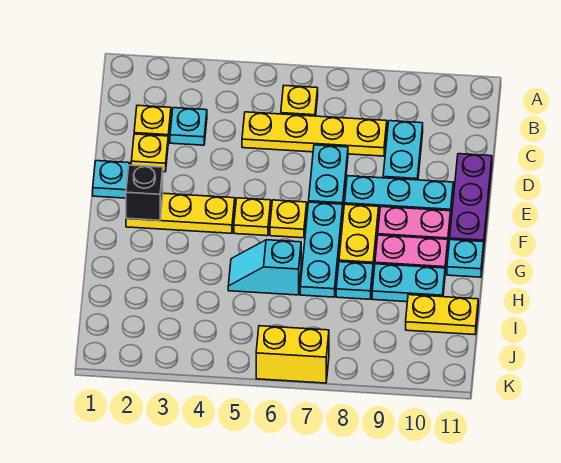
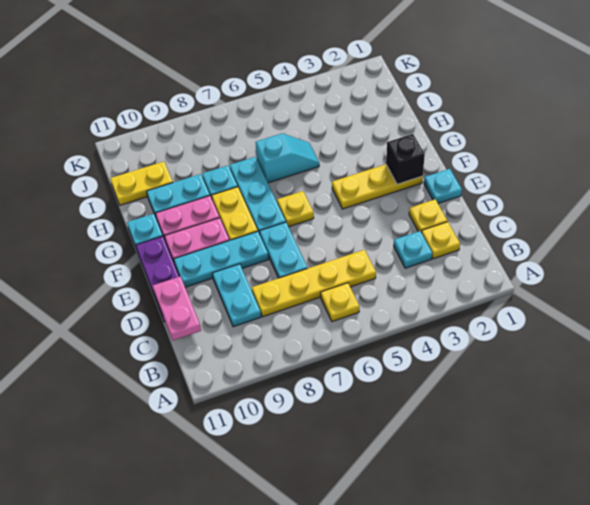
none -> pink 1x2 plate [153,276,201,340]
yellow 1x1 plate [234,198,271,236] -> none
yellow 1x2 brick [256,326,329,383] -> none

